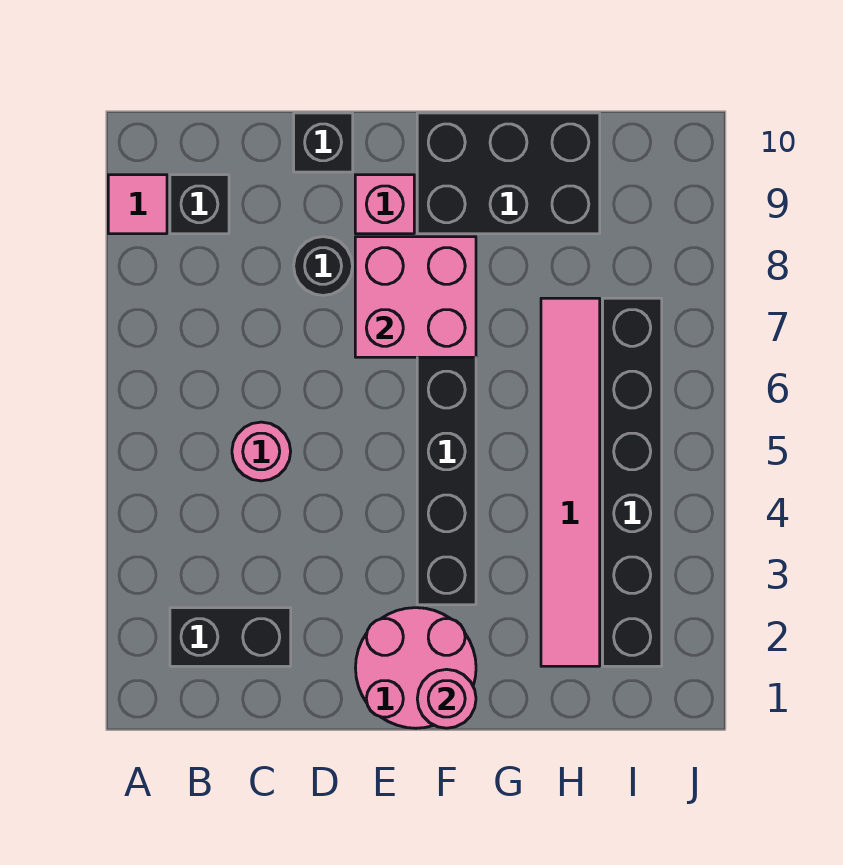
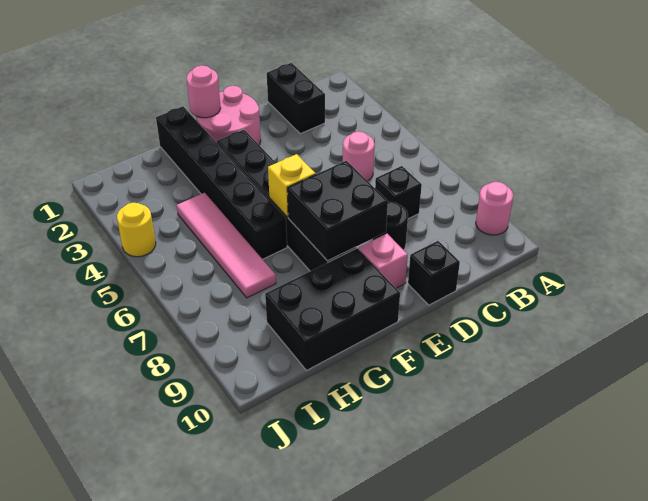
pink 1x1 tile [108,175,167,234] -> pink 1x1 round brick [476,182,513,235]
black 1x2 brick [170,608,291,666] -> black 1x2 brick turned to [267,63,325,134]
black 1x1 brick [170,175,229,234] -> black 1x1 brick moved to [375,166,422,219]
pink 2x2 brick [355,237,476,357] -> black 2x2 brick [287,161,388,261]
none -> yellow 1x1 brick [268,154,316,217]
pink 1x6 tile [541,298,600,666] -> pink 1x4 tile [177,193,276,298]
black 1x6 brick [603,298,662,666] -> black 1x6 brick moved to [156,106,287,259]
none -> yellow 1x1 round brick [117,203,156,257]

